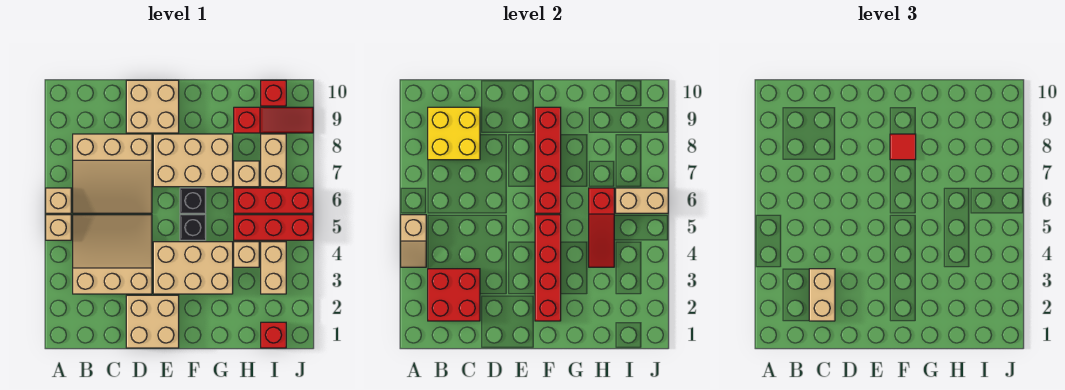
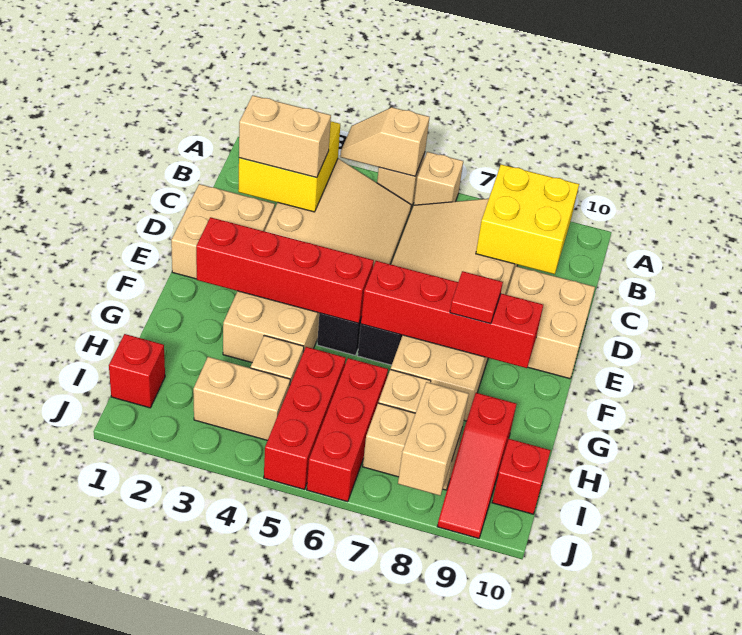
red 2x2 brick [428,269,480,321] -> yellow 2x2 brick [238,122,340,212]
red 1x3 slope [589,188,614,267] -> none
tan 1x2 brick [616,188,668,213] -> tan 1x2 brick moved to [398,382,468,496]

